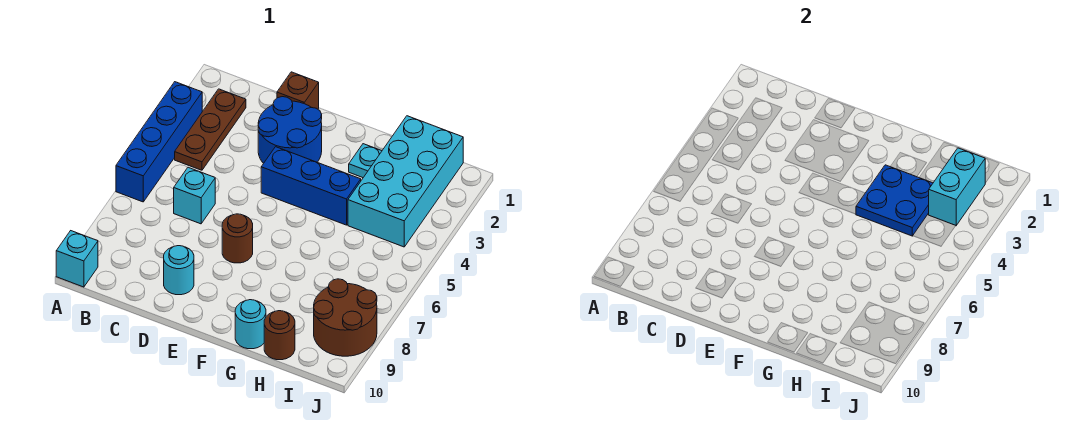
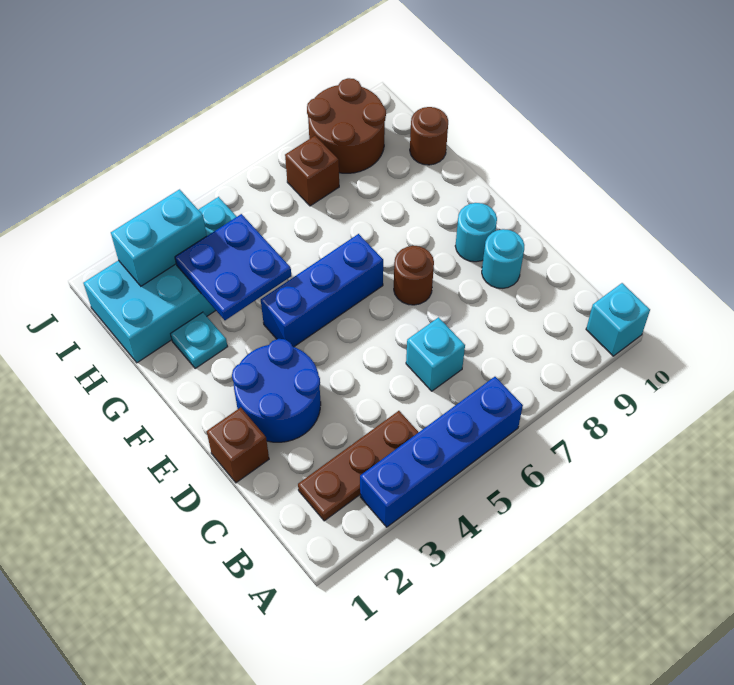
blue 1x3 brick [261,147,361,225] -> blue 1x3 brick turned to [261,234,383,347]
cyan 1x1 round brick [235,300,266,349] -> cyan 1x1 round brick moved to [455,203,497,262]
none -> brown 1x1 brick [285,136,339,206]

